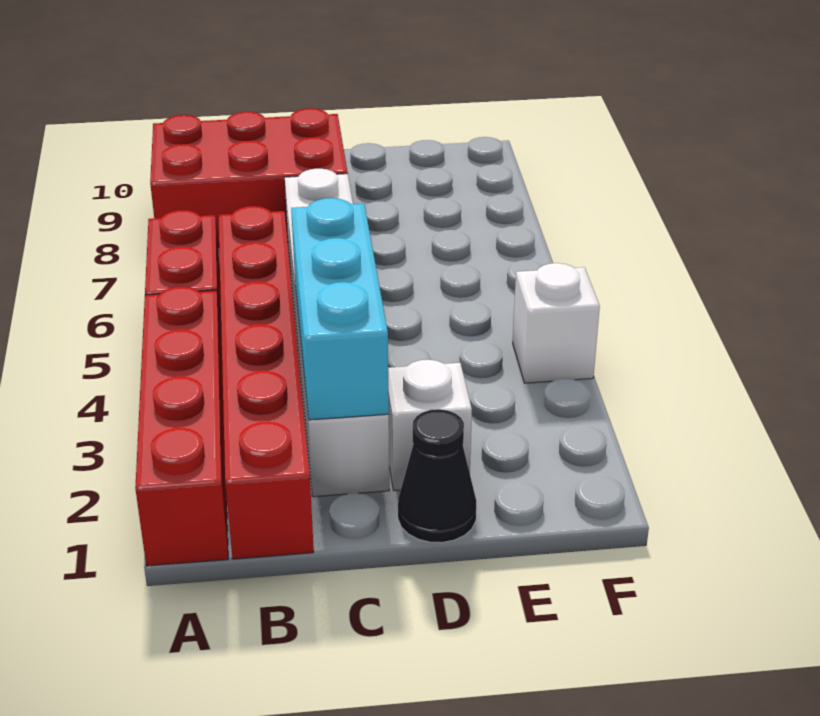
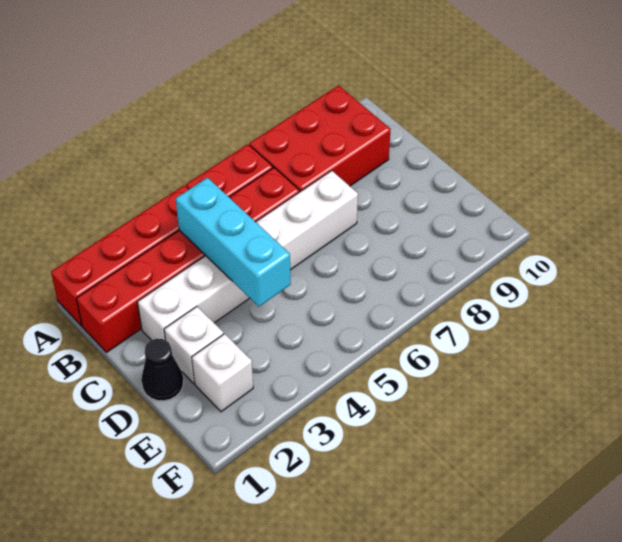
red 2x3 brick [150,108,348,247] -> red 2x3 brick turned to [249,86,391,192]
cyan 1x3 brick [291,198,389,420] -> cyan 1x3 brick turned to [176,178,291,307]
white 1x1 brick [513,263,600,383] -> white 1x1 brick moved to [192,334,253,412]

